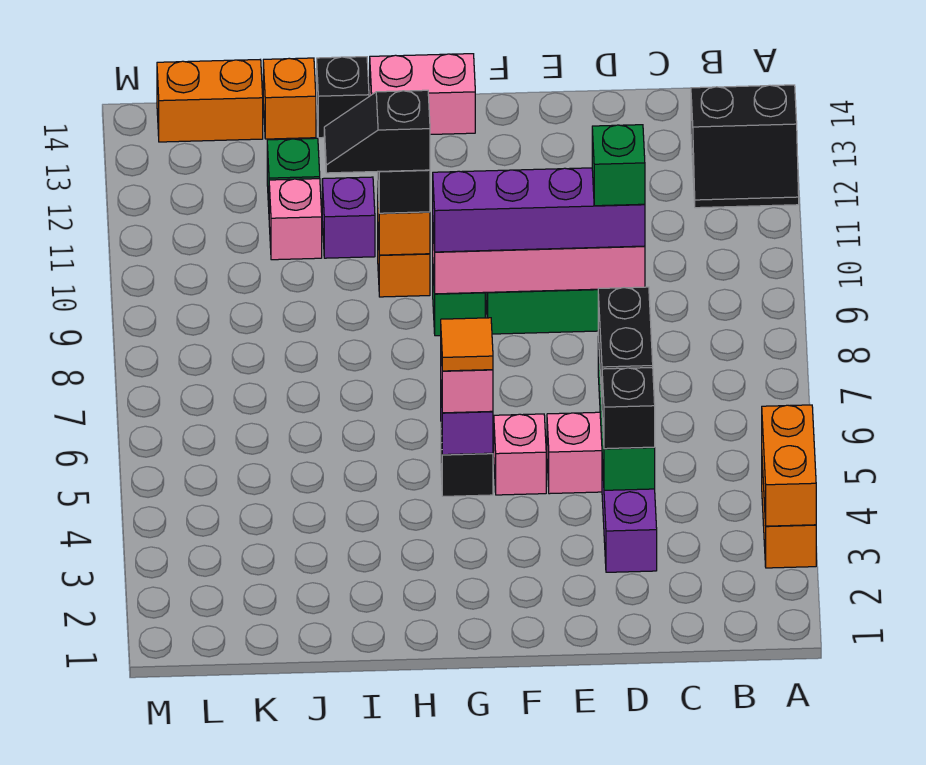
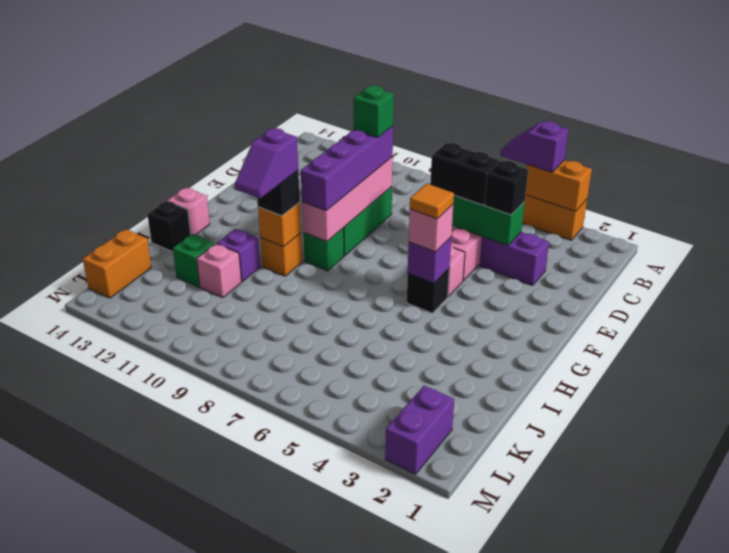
none -> purple 1x2 slope [500,121,569,172]
black 2x2 slope [691,85,799,208] -> none
pink 1x2 brick [370,54,475,134] -> pink 1x1 brick [167,188,210,235]
black 1x2 slope [324,90,430,173] -> purple 1x2 slope [235,128,298,198]
orange 1x1 brick [263,58,316,139] -> none
none -> purple 1x2 brick [385,386,454,474]

